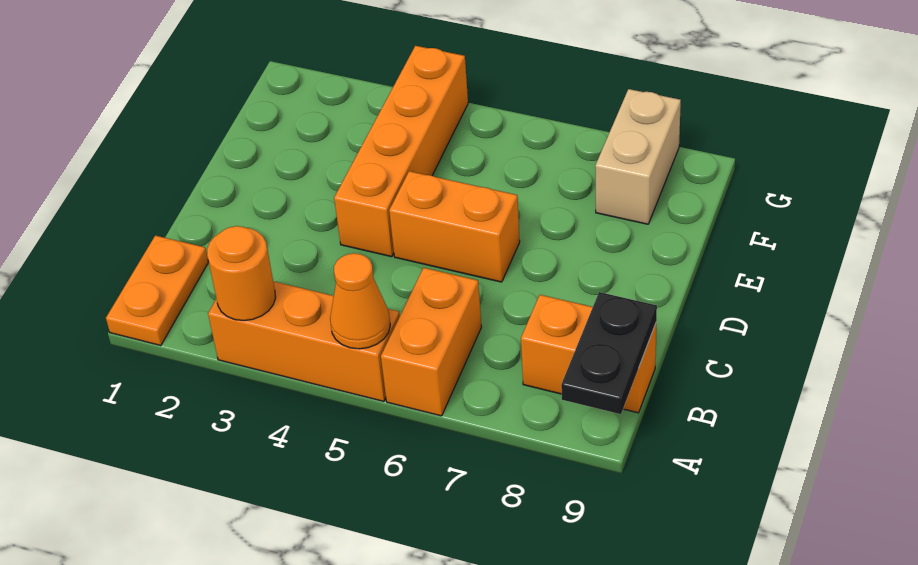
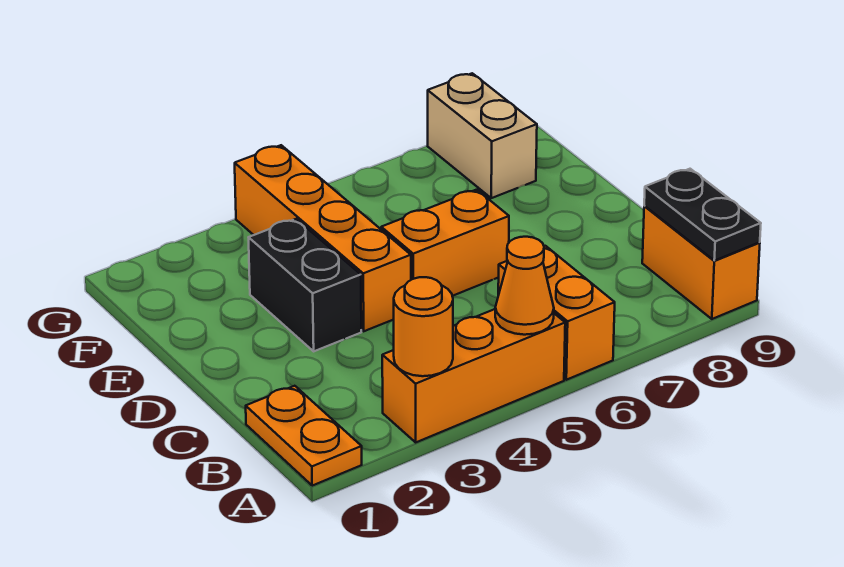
orange 1x2 brick [521,295,656,413] -> orange 1x2 brick turned to [642,206,760,319]
none -> black 1x2 brick [249,219,361,351]

